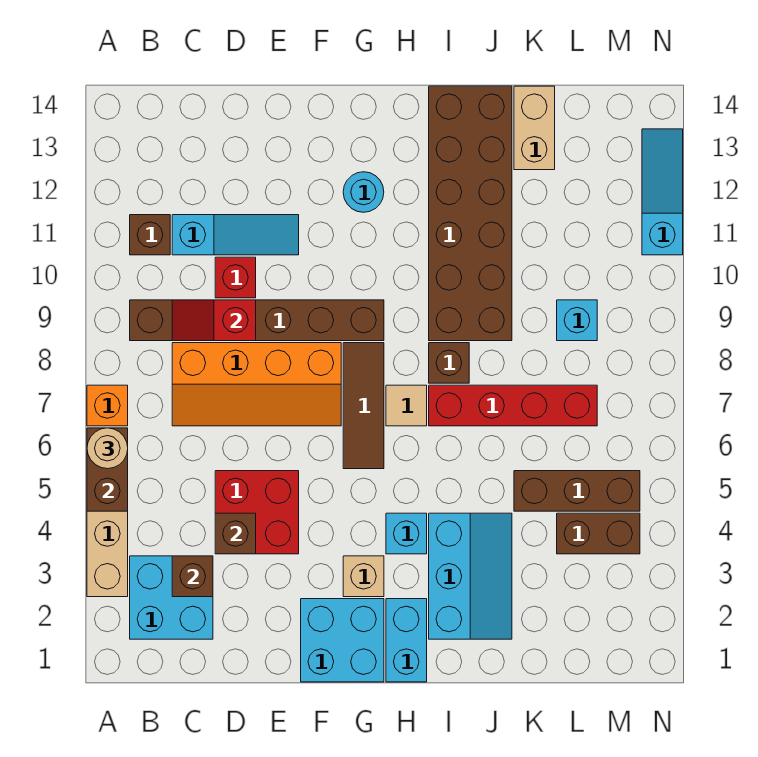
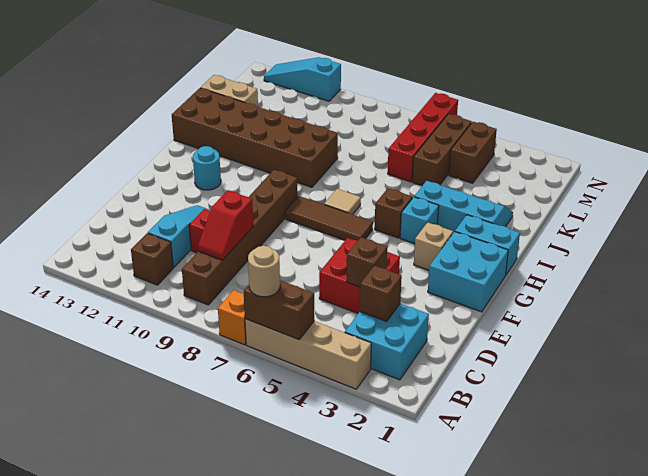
orange 2x4 slope [172,343,341,426] -> none
red 1x4 brick [429,385,597,426] -> red 1x4 brick moved to [388,93,458,182]
brown 1x1 brick [429,343,469,383] -> brown 1x1 brick moved to [375,188,412,238]
cyan 1x1 brick [557,300,597,341] -> none

